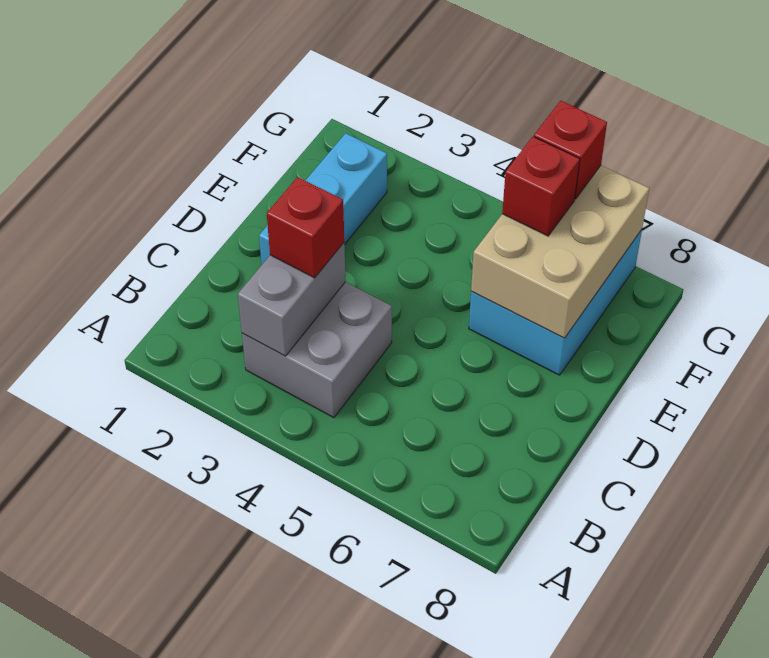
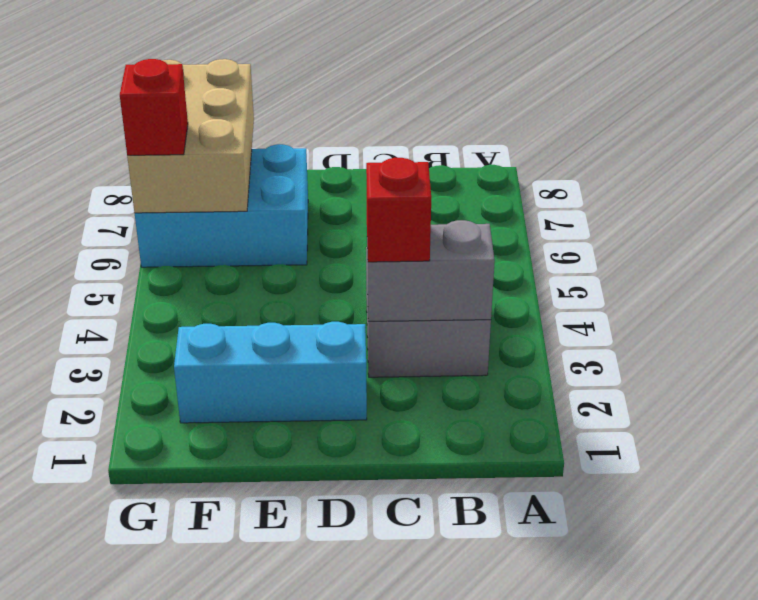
tan 2x3 brick [471,166,649,338] -> tan 2x3 brick turned to [127,59,254,213]
red 1x1 brick [502,137,580,236] -> none

